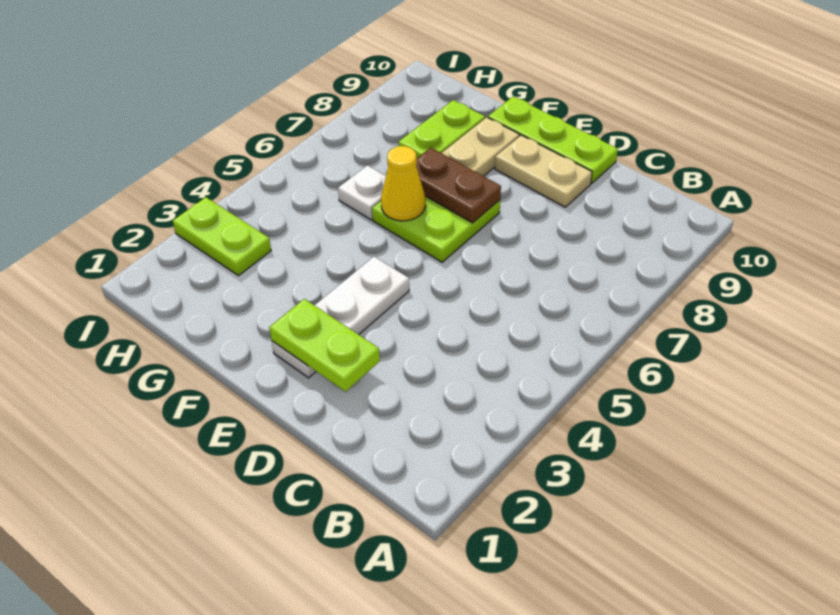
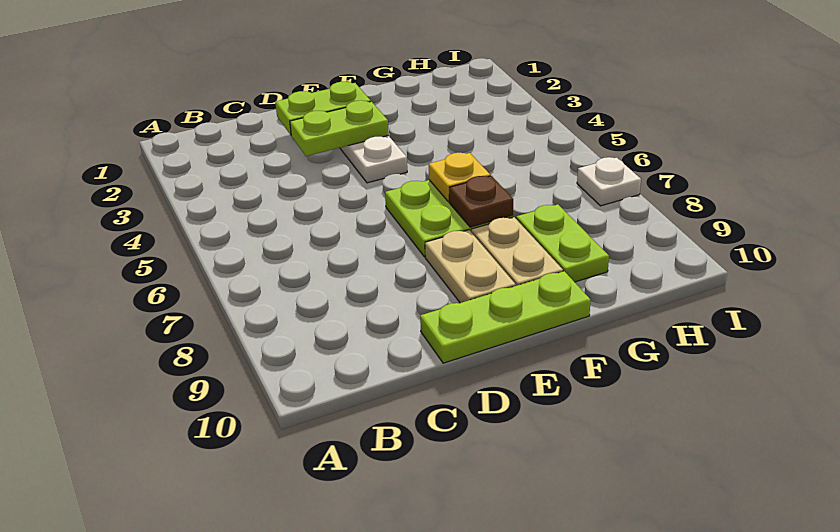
tan 1x2 plate [495,135,592,207] -> tan 1x2 plate turned to [425,230,516,303]
brown 1x2 plate [416,148,501,223] -> brown 1x1 plate [449,176,513,227]
yellow 1x1 cone [381,146,426,221] -> yellow 1x1 plate [429,153,490,202]
white 1x1 plate [338,165,386,220] -> white 1x1 plate moved to [577,157,641,206]
lime 1x2 plate [173,197,271,276] -> lime 1x2 plate moved to [290,100,389,156]

